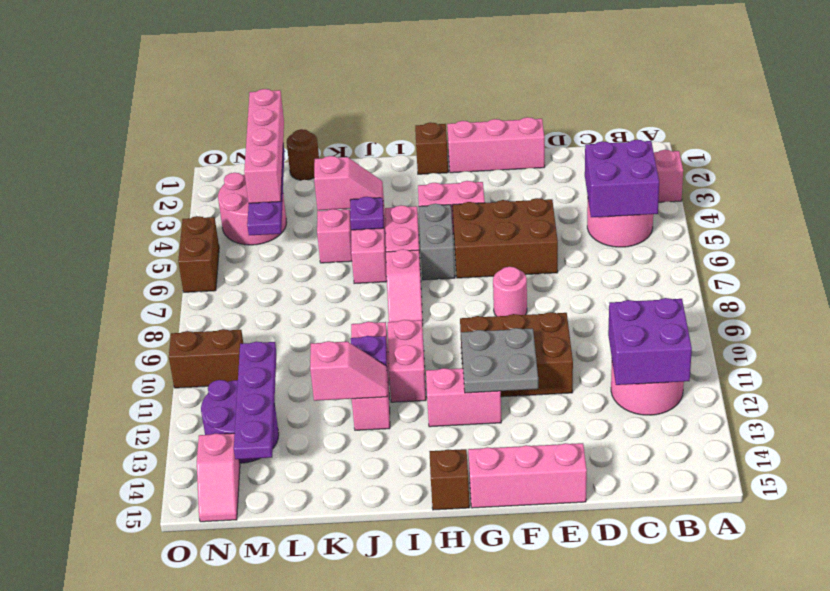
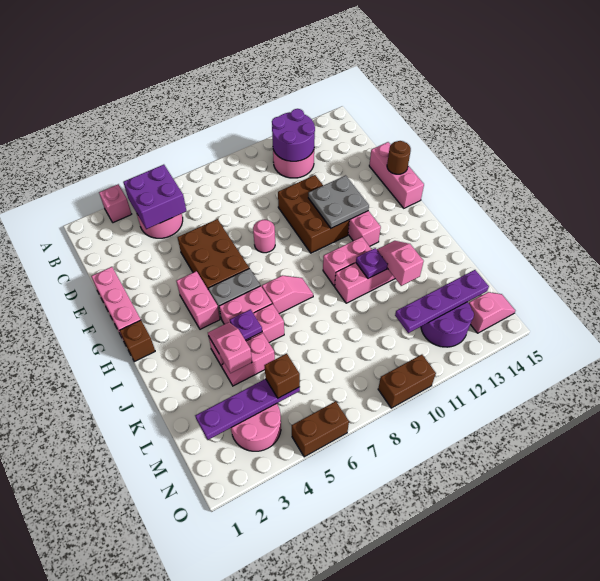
purple 2x2 brick [608,298,692,385] -> purple 2x2 round brick [272,109,315,161]
brown 1x1 brick [429,449,470,510] -> brown 1x1 brick moved to [264,354,300,398]
brown 1x1 round brick [287,129,319,180] -> brown 1x1 round brick moved to [387,141,411,174]
pink 1x4 brick [244,89,284,203] -> none
brown 1x2 brick [169,329,243,388] -> brown 1x2 brick turned to [378,355,436,408]

